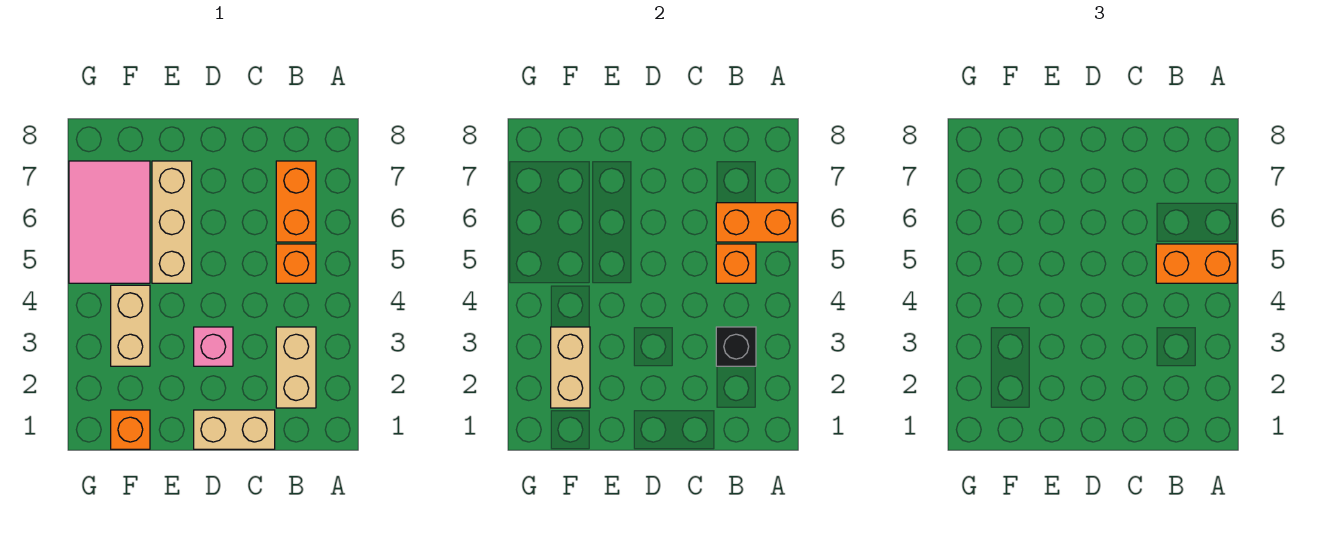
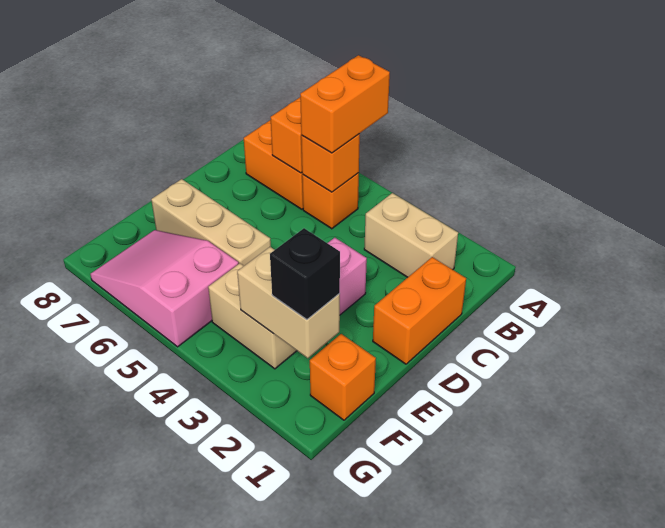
black 1x1 brick [716,327,756,366] -> black 1x1 brick moved to [270,228,340,319]
tan 1x2 brick [194,410,275,449] -> orange 1x2 brick [373,257,466,364]
pink 2x3 tile [69,161,150,283] -> pink 2x3 slope [90,230,239,347]

